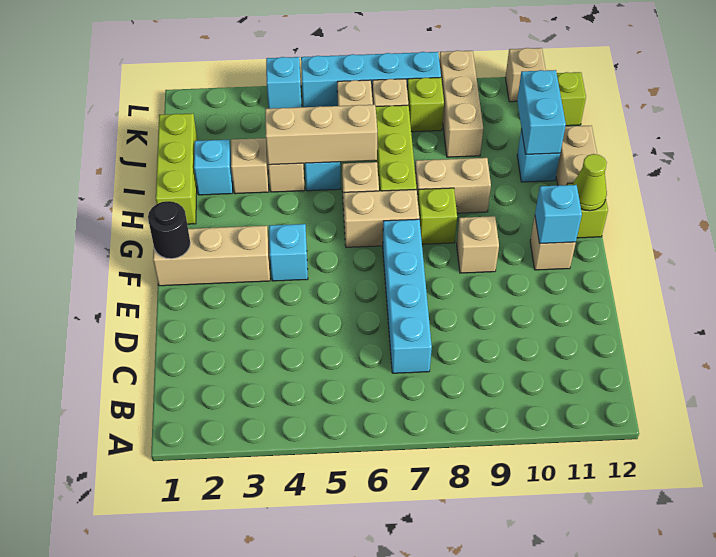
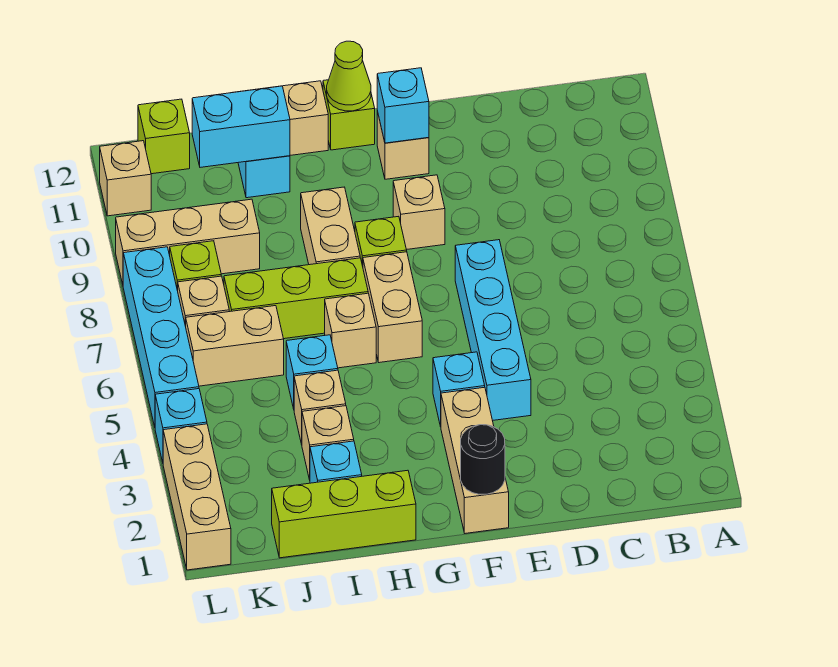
cyan 1x4 brick [383,219,432,373] -> cyan 1x4 brick turned to [455,240,531,421]
tan 1x3 brick [265,105,377,165] -> tan 1x3 brick moved to [163,424,231,570]

